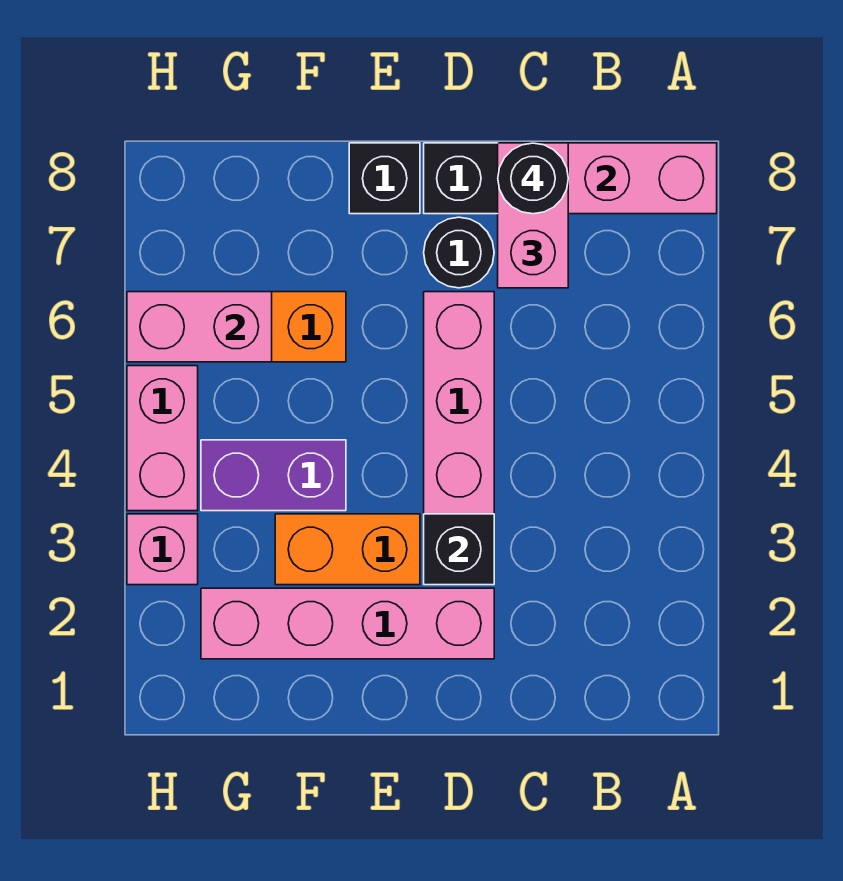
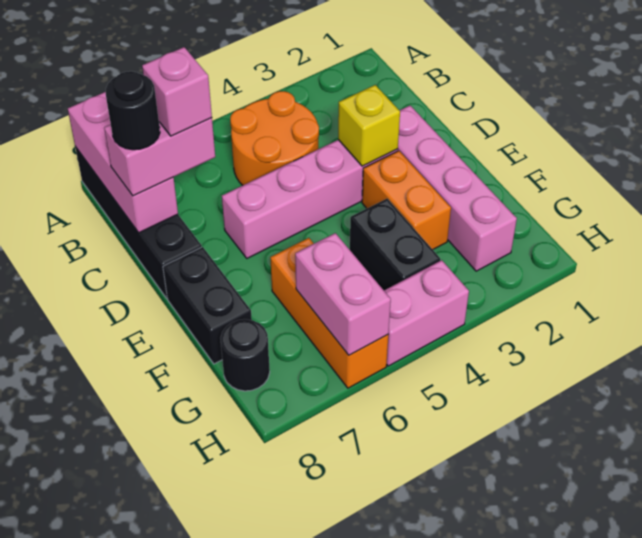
none -> orange 2x2 round brick [230,91,319,185]
black 1x1 brick [424,514,494,585] -> yellow 1x1 brick [338,85,400,166]
black 1x1 round brick [424,217,494,288] -> black 1x1 round brick moved to [220,319,270,391]
black 1x1 brick [349,143,420,214] -> black 1x2 brick [163,247,252,364]
purple 1x2 brick [201,440,346,511] -> black 1x2 brick [350,199,440,290]
pink 1x1 brick [127,514,198,585] -> pink 1x1 brick moved to [142,47,212,136]

